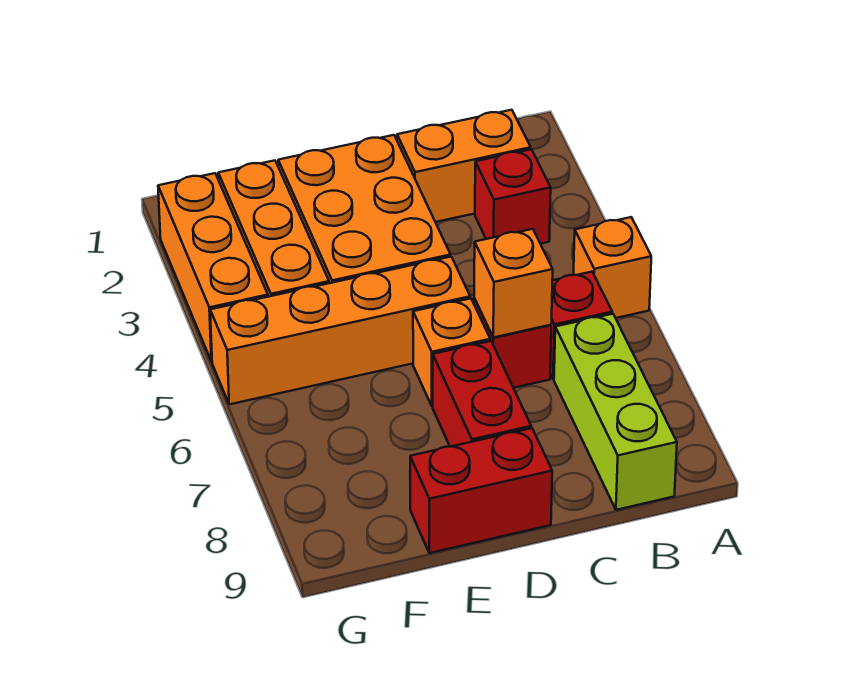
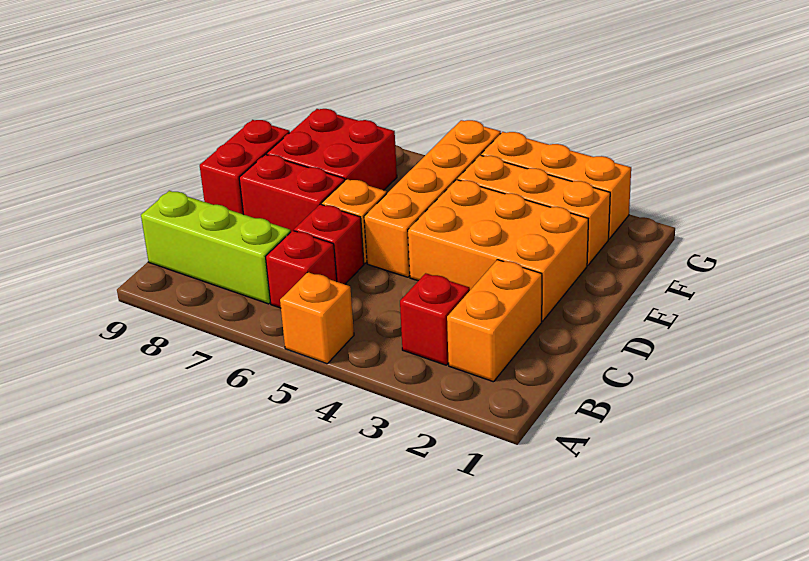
orange 1x1 brick [474,229,553,337] -> none
none -> red 2x2 brick [267,109,397,190]

